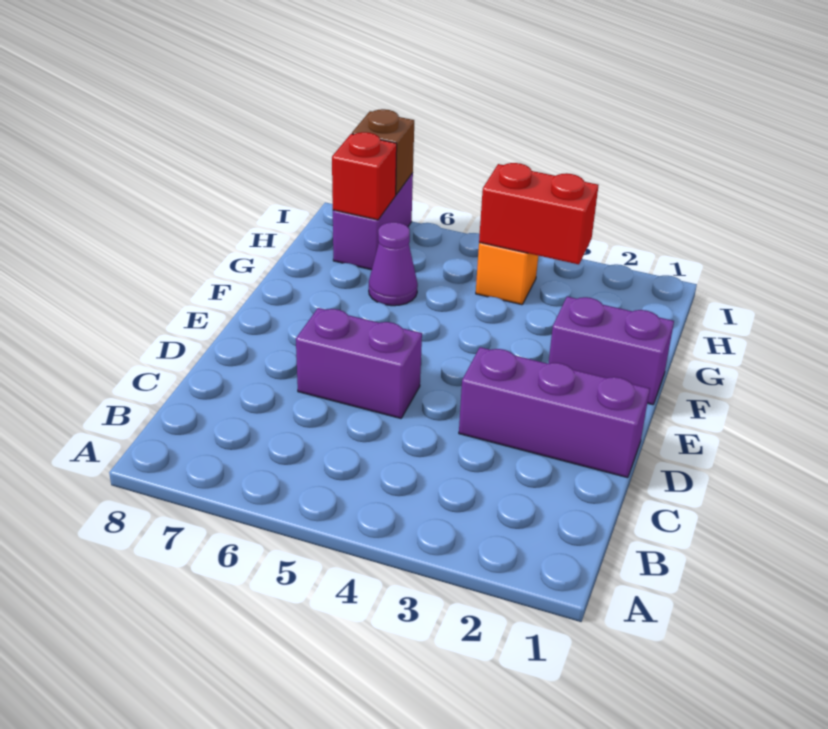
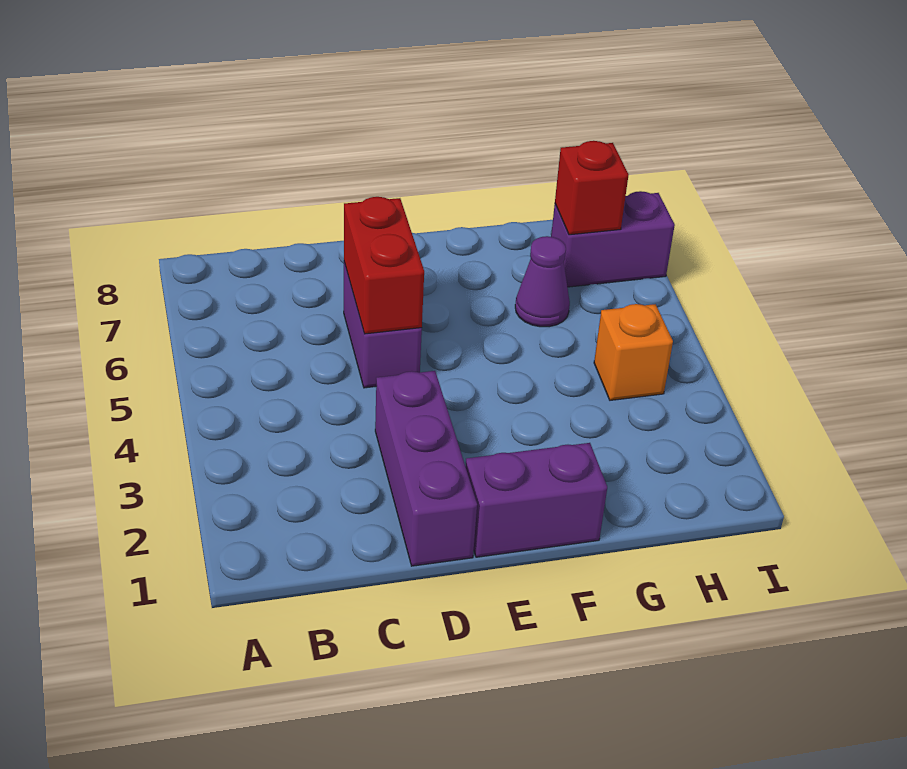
purple 1x2 brick [548,297,674,405] -> purple 1x2 brick turned to [465,443,607,557]
red 1x2 brick [479,163,598,264] -> red 1x2 brick moved to [344,197,424,334]
brown 1x1 brick [352,109,414,195] -> none

